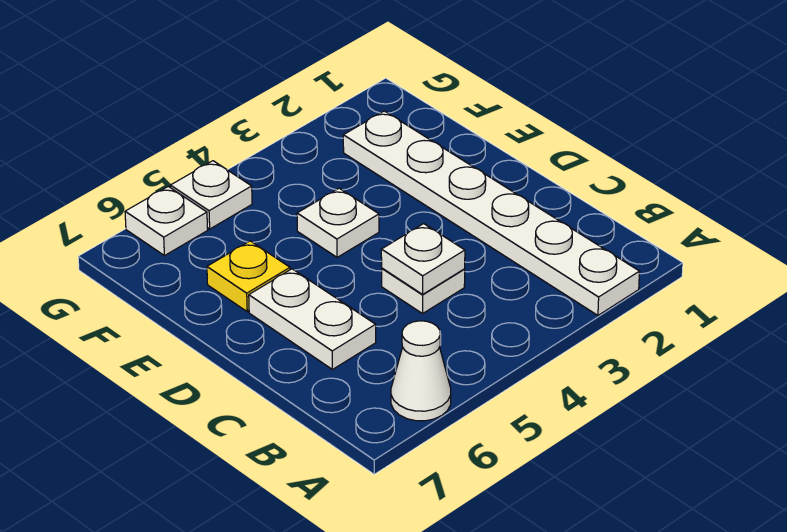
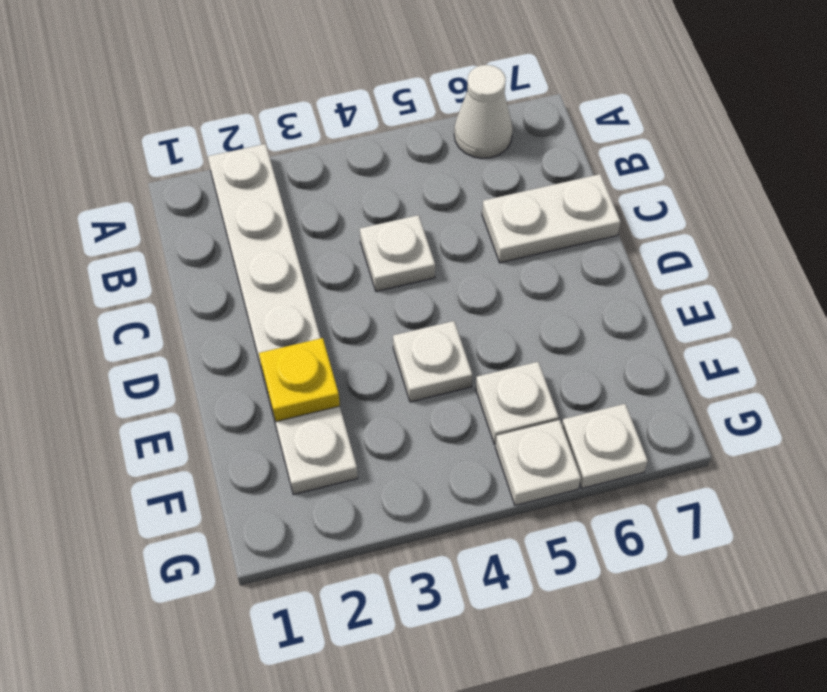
white 1x1 plate [381,224,465,294] -> white 1x1 plate moved to [476,362,559,444]
white 1x2 plate [249,269,376,369] -> white 1x2 plate turned to [482,174,620,263]
yellow 1x1 plate [207,241,290,312] -> yellow 1x1 plate moved to [259,338,340,421]

